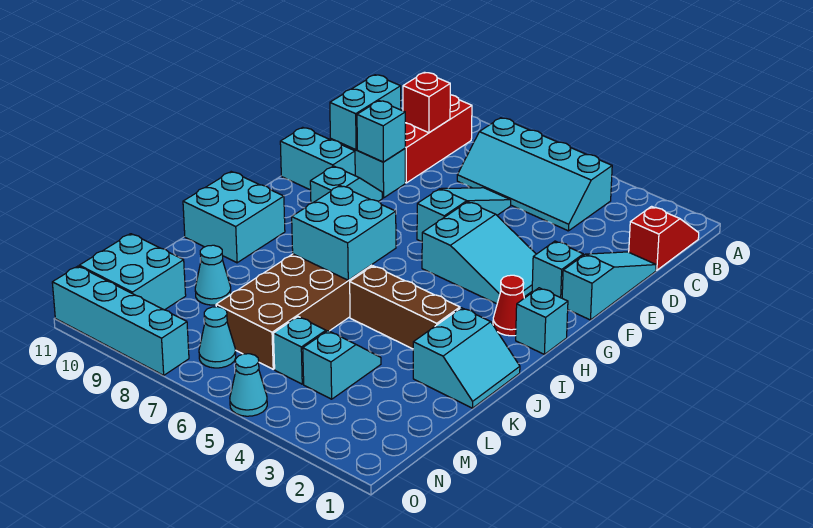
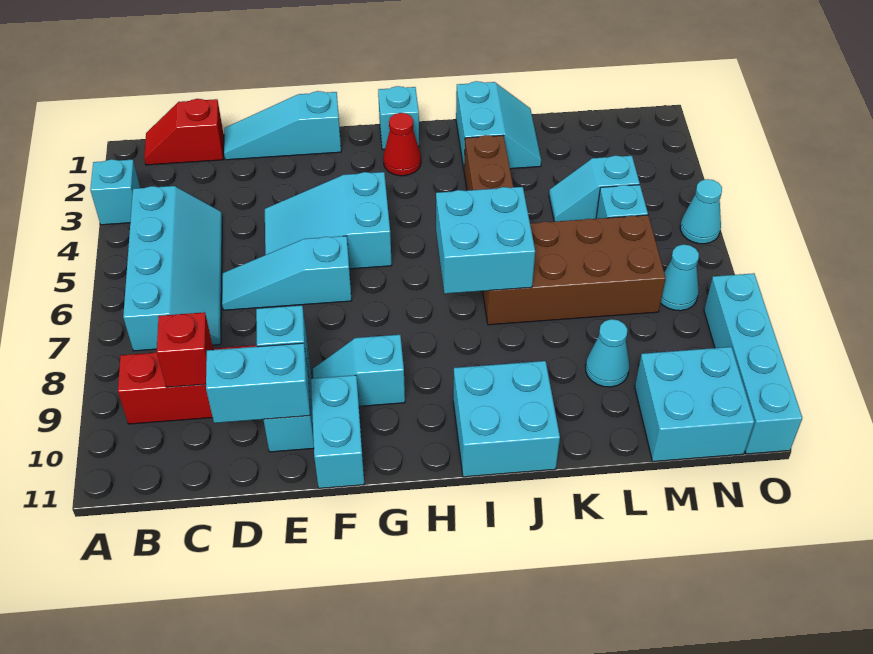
cyan 1x1 brick [532,241,583,298] -> cyan 1x1 brick moved to [90,159,140,225]
cyan 2x3 slope [422,202,536,304] -> cyan 2x3 slope turned to [265,172,392,269]
cyan 2x2 slope [413,308,520,408] -> cyan 2x2 slope turned to [456,81,541,169]

